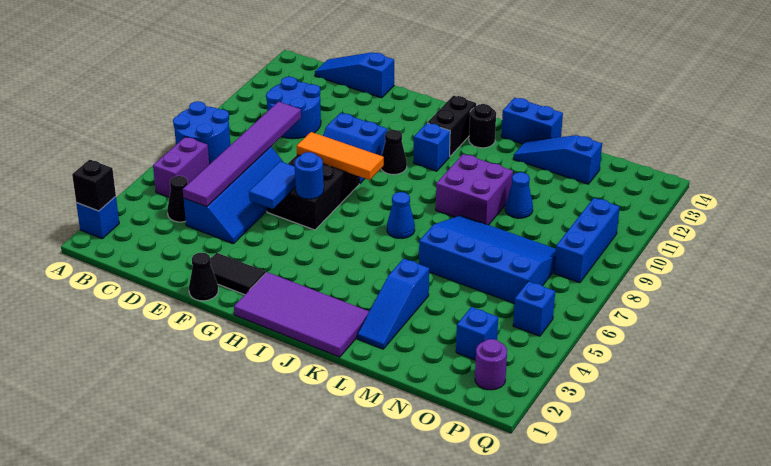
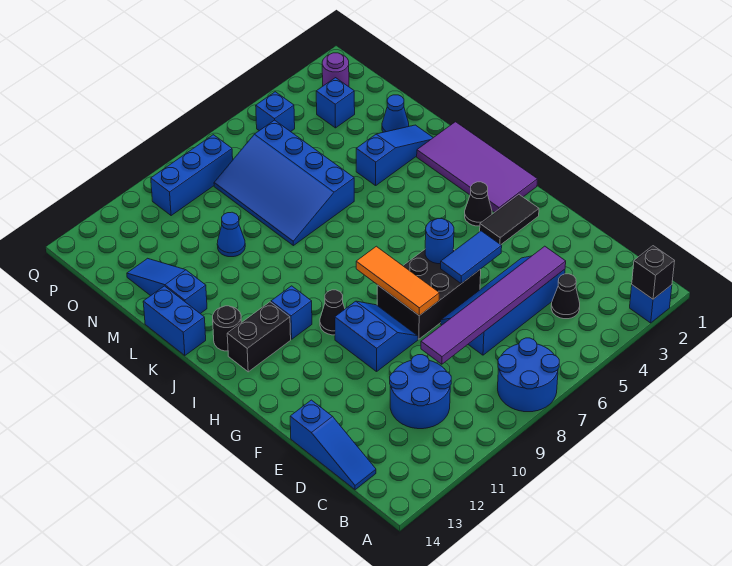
purple 1x2 brick [153,137,209,197] -> none
black 1x1 cone [189,253,218,301] -> black 1x1 cone moved to [465,182,492,226]
black 1x2 tile [210,253,266,295] -> black 1x2 tile turned to [480,195,539,245]
blue 1x1 cone [387,192,415,239] -> blue 1x1 cone moved to [382,95,409,132]
purple 2x2 brick [436,154,513,225] -> none
blue 1x3 slope [514,135,602,184] -> blue 1x3 slope turned to [127,258,207,314]

